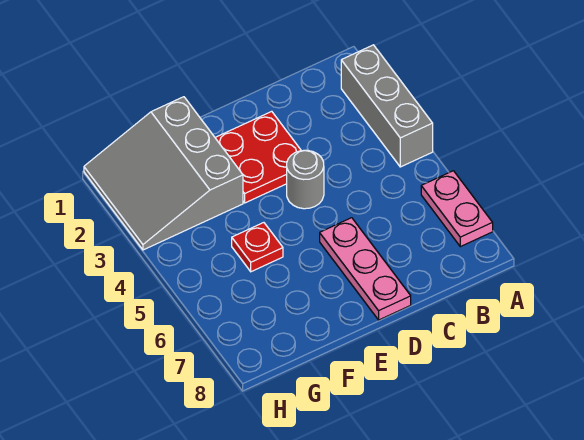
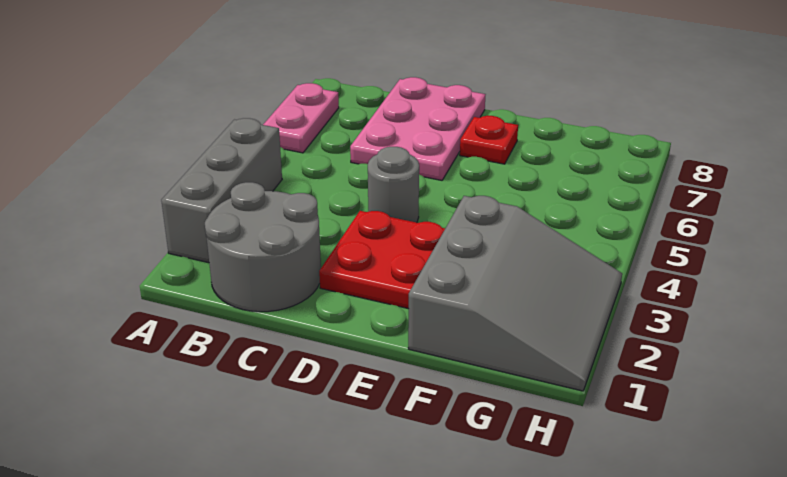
none -> grey 2x2 round brick [205,182,321,312]
pink 1x3 plate [320,218,411,320] -> pink 2x3 plate [350,77,486,180]
red 1x1 plate [232,223,283,272] -> red 1x1 plate moved to [460,116,518,164]

